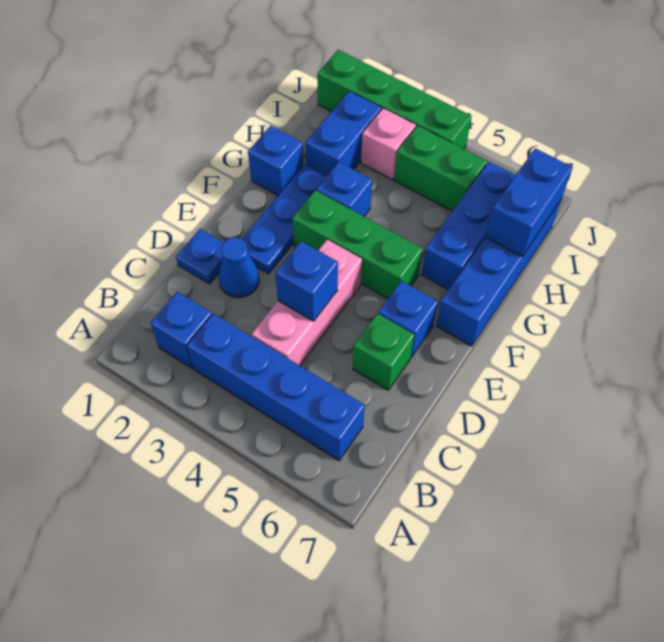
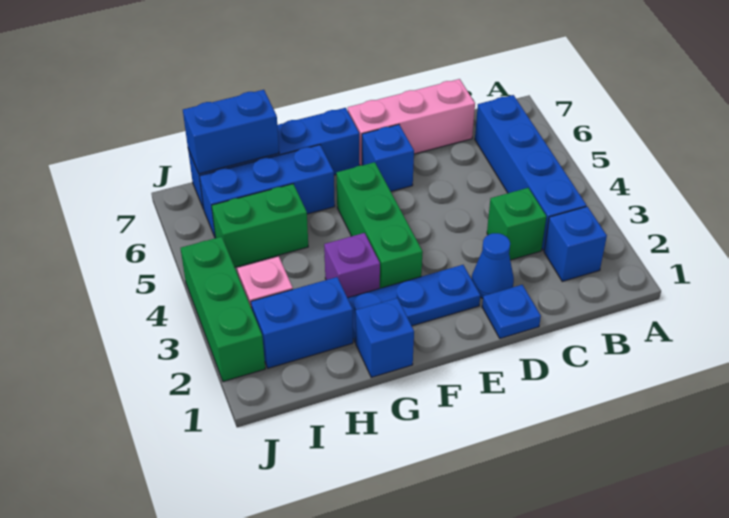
pink 1x3 brick [252,239,362,365] -> pink 1x3 brick moved to [348,79,475,165]
blue 1x1 brick [275,241,338,321] -> none
green 1x1 brick [353,313,414,390] -> green 1x1 brick moved to [487,188,546,260]
blue 1x1 brick [317,162,372,216] -> purple 1x1 brick [324,233,380,298]
green 1x2 brick [395,126,487,211] -> green 1x2 brick turned to [212,184,308,267]
green 1x4 brick [317,50,472,149] -> green 1x3 brick [181,237,265,382]

